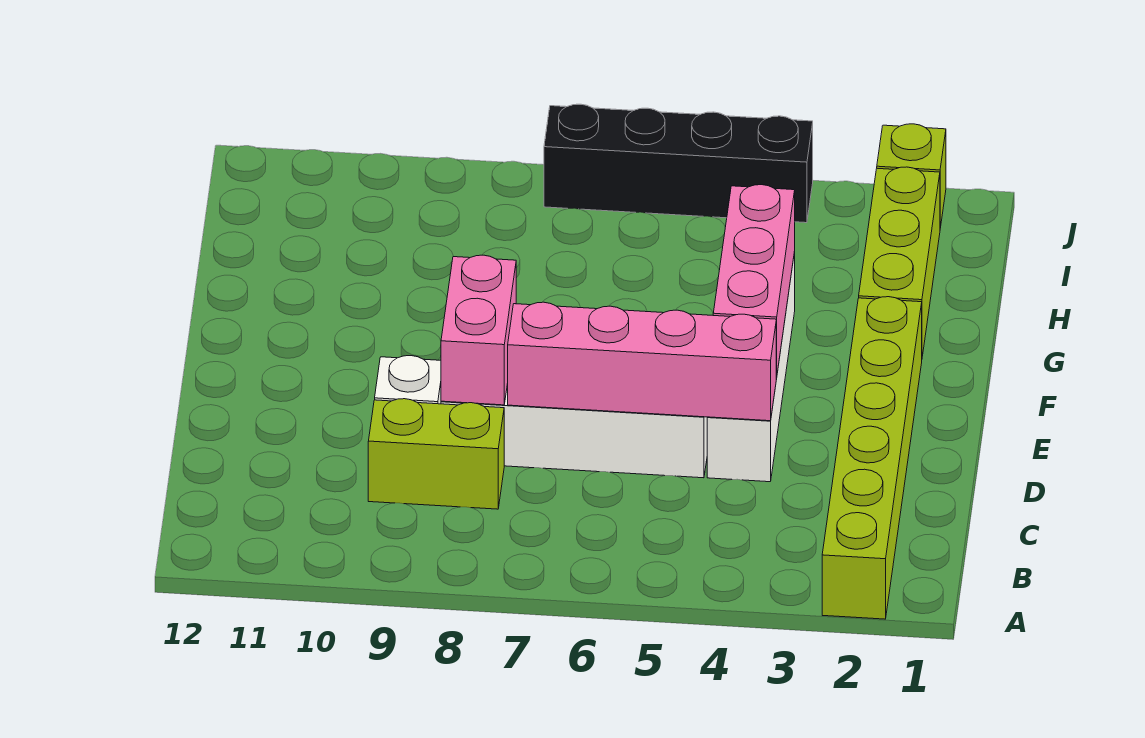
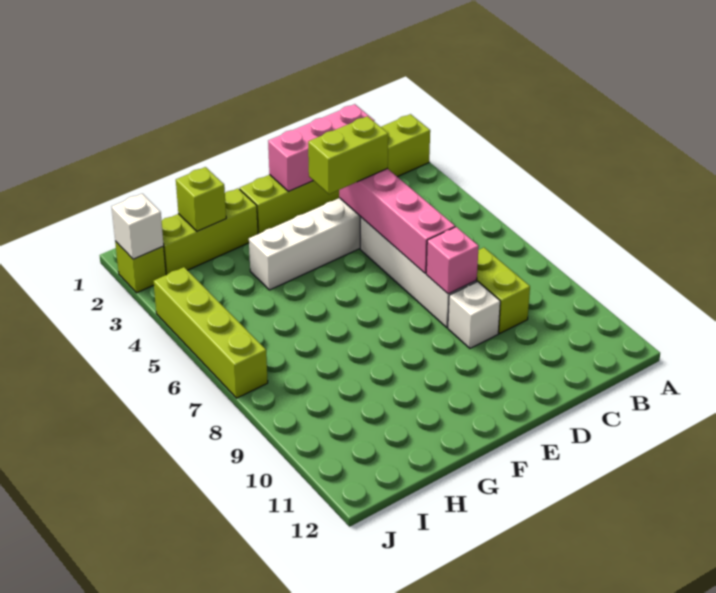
none -> lime 1x2 brick [308,116,388,194]
pink 1x2 brick [441,255,516,405] -> pink 1x1 brick [426,227,479,294]
pink 1x3 brick [713,185,795,377] -> pink 1x3 brick moved to [268,104,374,191]
none -> lime 1x1 brick [176,167,226,231]
none -> white 1x1 brick [112,194,164,259]
black 1x4 brick [544,104,813,223] -> lime 1x4 brick [154,267,268,398]

